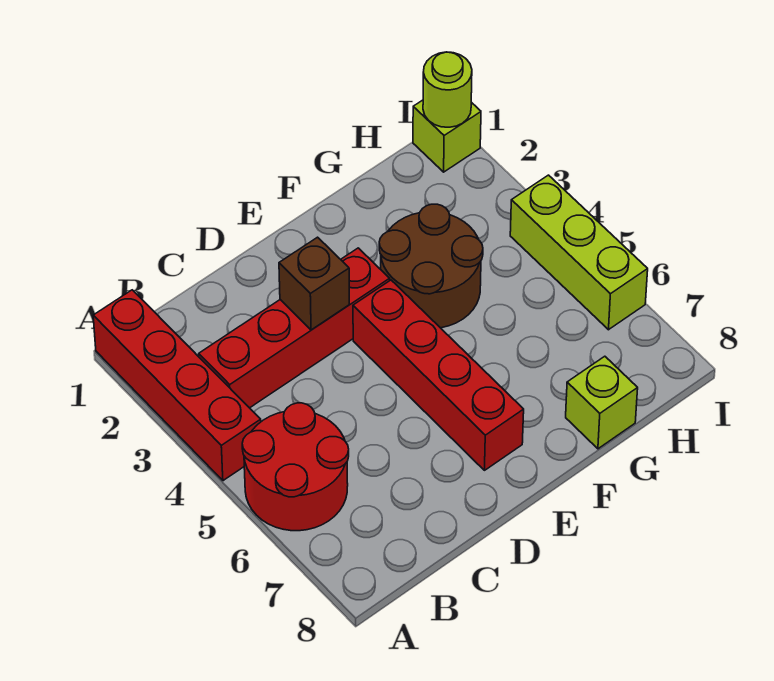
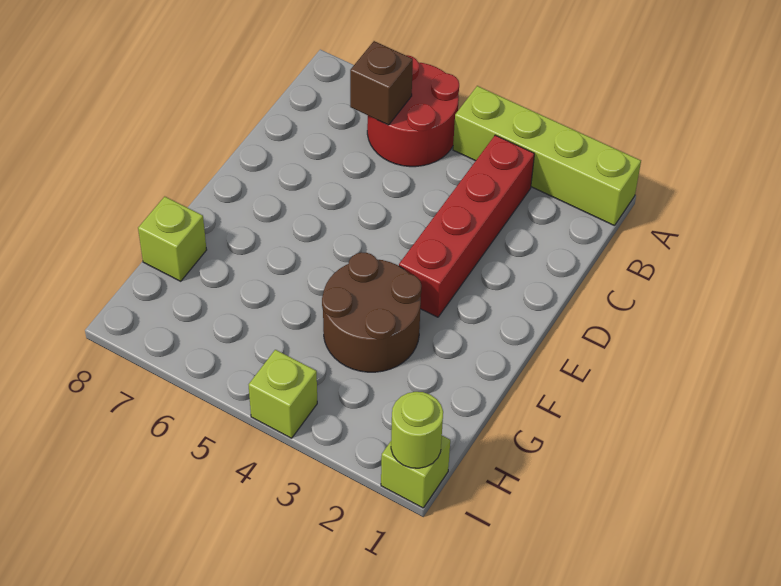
red 1x4 brick [93,290,261,481] -> lime 1x4 brick [453,86,641,226]
brown 1x1 brick [279,237,349,330] -> brown 1x1 brick moved to [350,41,413,125]
red 1x4 brick [353,280,524,470] -> none
lime 1x3 brick [510,175,648,330] -> lime 1x1 brick [249,350,317,438]

